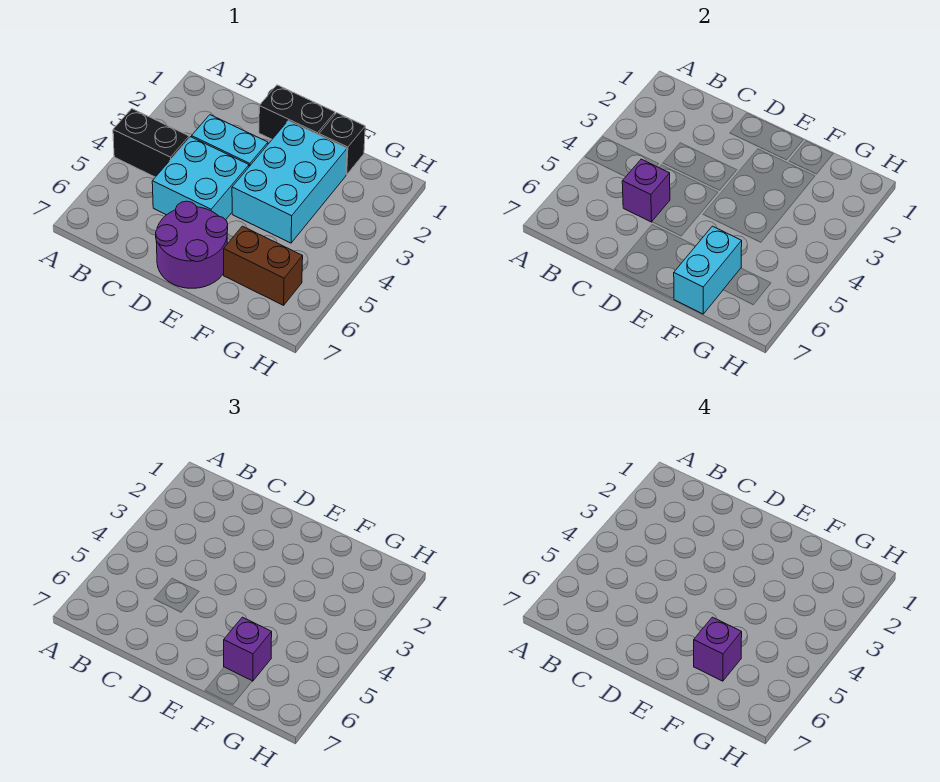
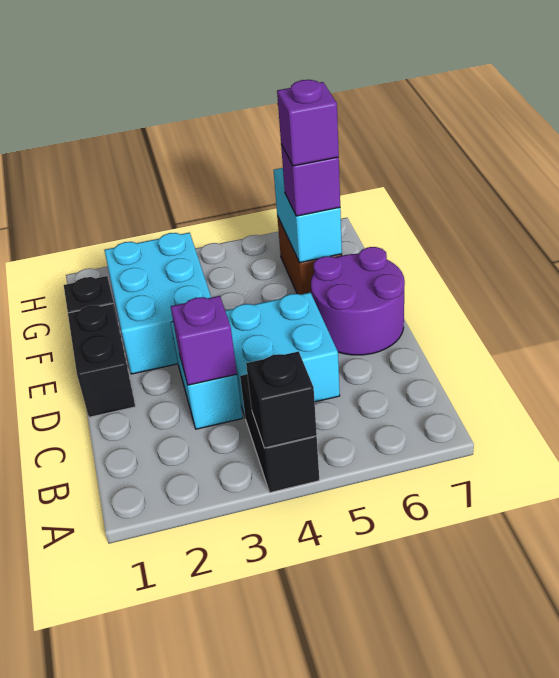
none -> black 1x1 brick [246,351,317,448]
purple 1x1 brick [622,159,670,222] -> purple 1x1 brick moved to [171,296,237,385]
cyan 2x3 brick [232,121,347,243] -> cyan 2x3 brick turned to [104,233,211,374]
cyan 1x2 brick [674,226,742,314] -> cyan 1x2 brick turned to [274,168,342,263]

